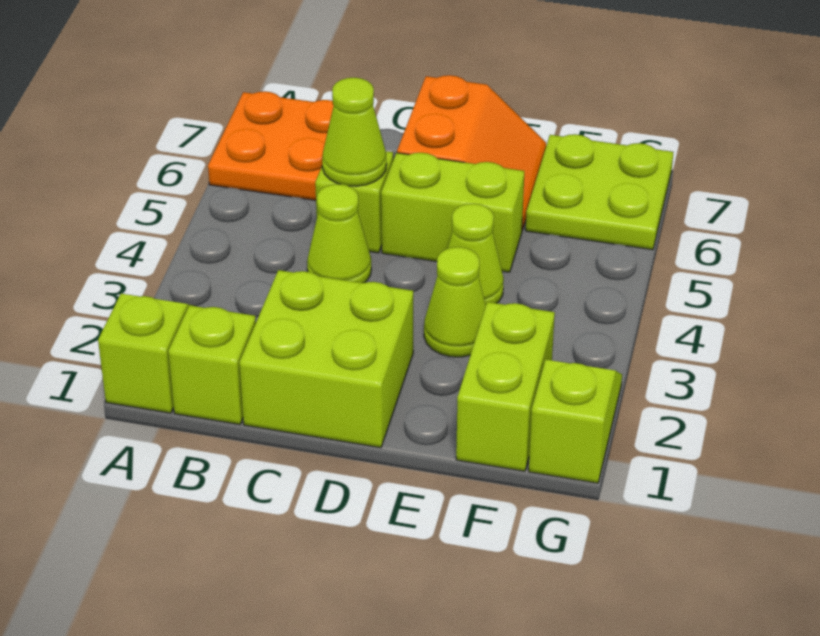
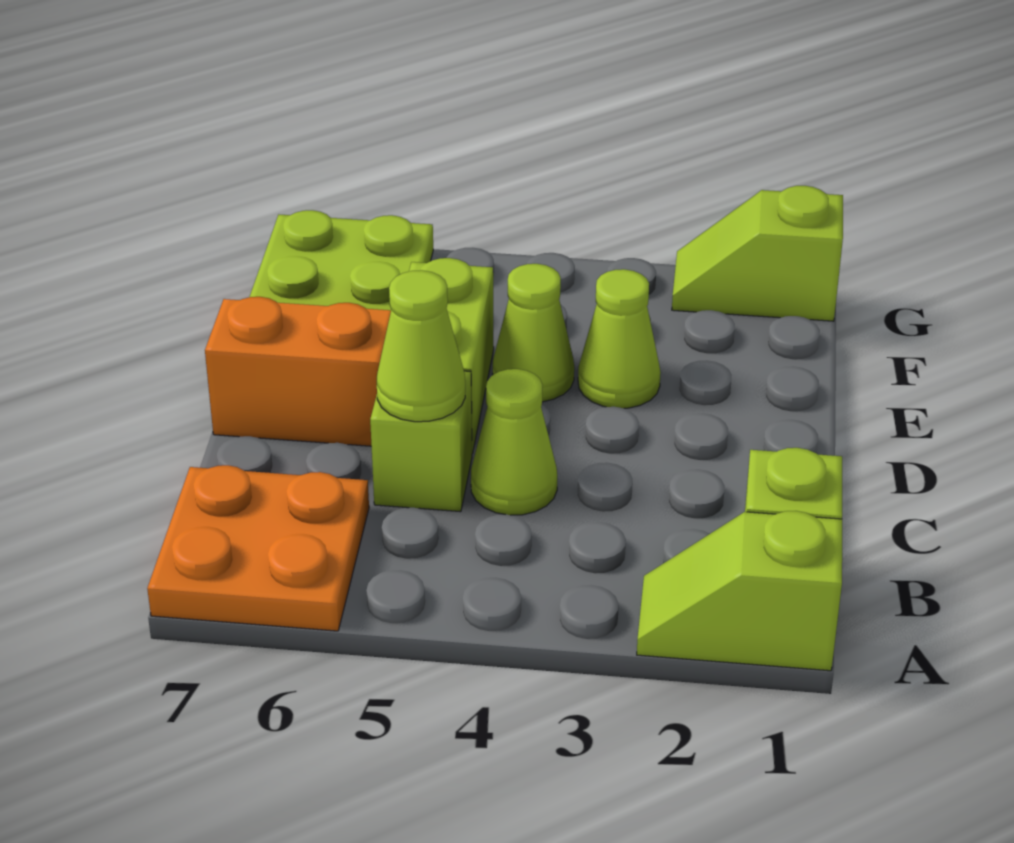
lime 2x2 brick [239,270,413,448] -> none
lime 1x2 brick [456,302,555,471] -> none

